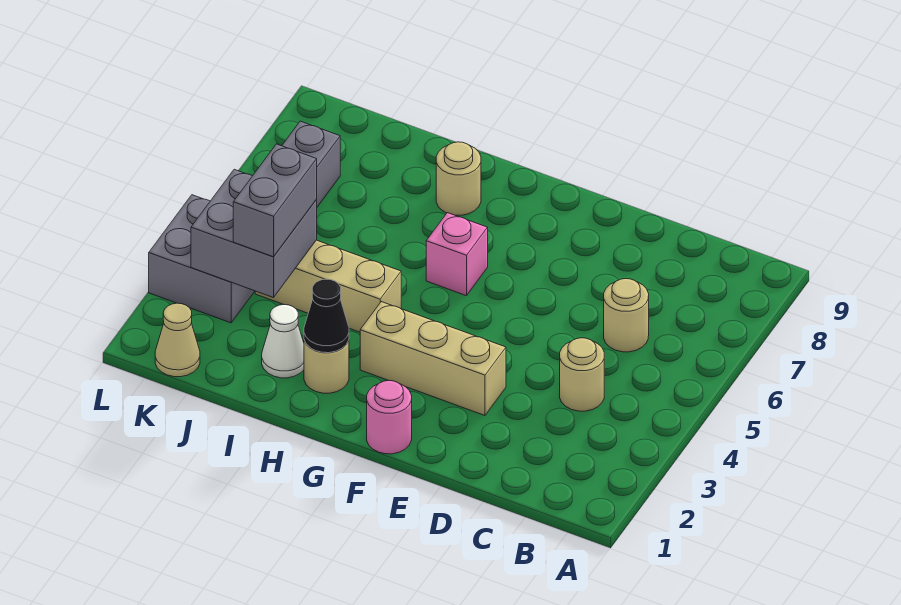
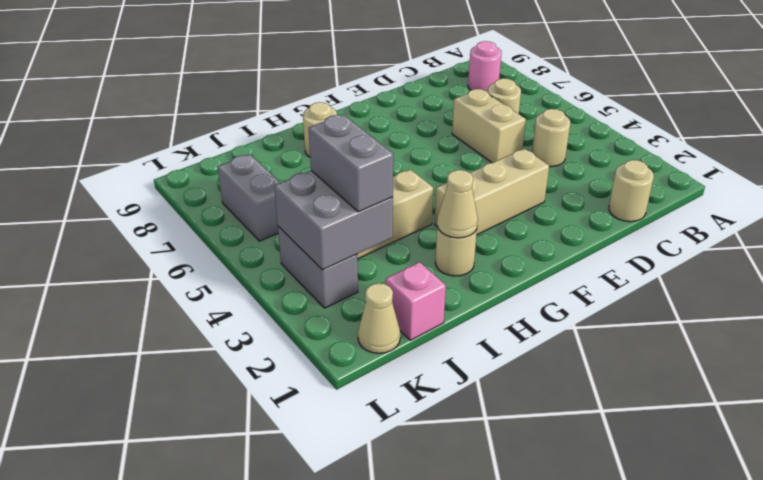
none -> tan 1x1 round brick [609,160,654,222]
none -> tan 1x2 brick [452,89,526,163]
pink 1x1 round brick [367,381,412,454] -> pink 1x1 round brick moved to [468,41,502,92]
pink 1x1 brick [426,213,488,296] -> pink 1x1 brick moved to [386,262,446,340]
black 1x1 cone [304,279,349,353] -> tan 1x1 cone [437,170,478,238]
white 1x1 cone [262,305,304,378] -> none
grey 2x2 brick [149,195,255,323] -> grey 1x2 brick [278,226,358,308]

